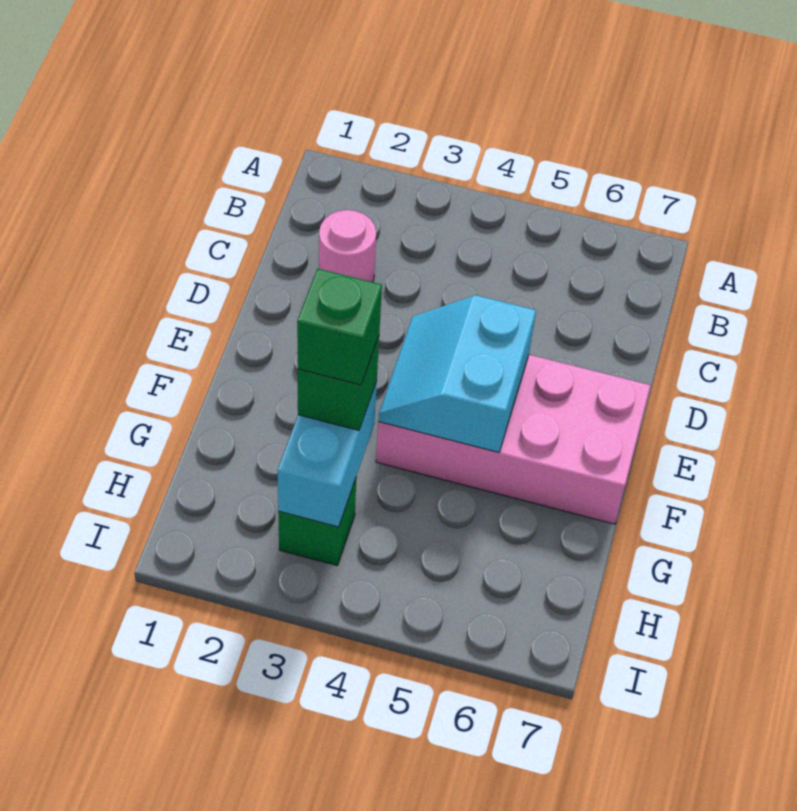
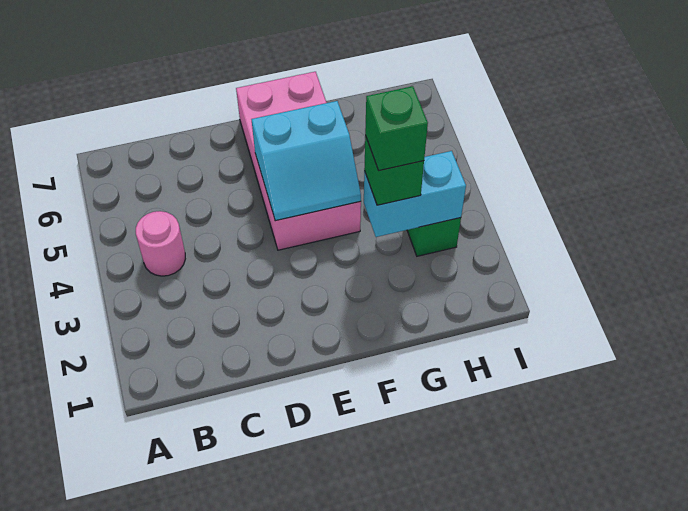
pink 1x1 round brick [319,210,376,282] -> pink 1x1 round brick moved to [136,211,185,276]

